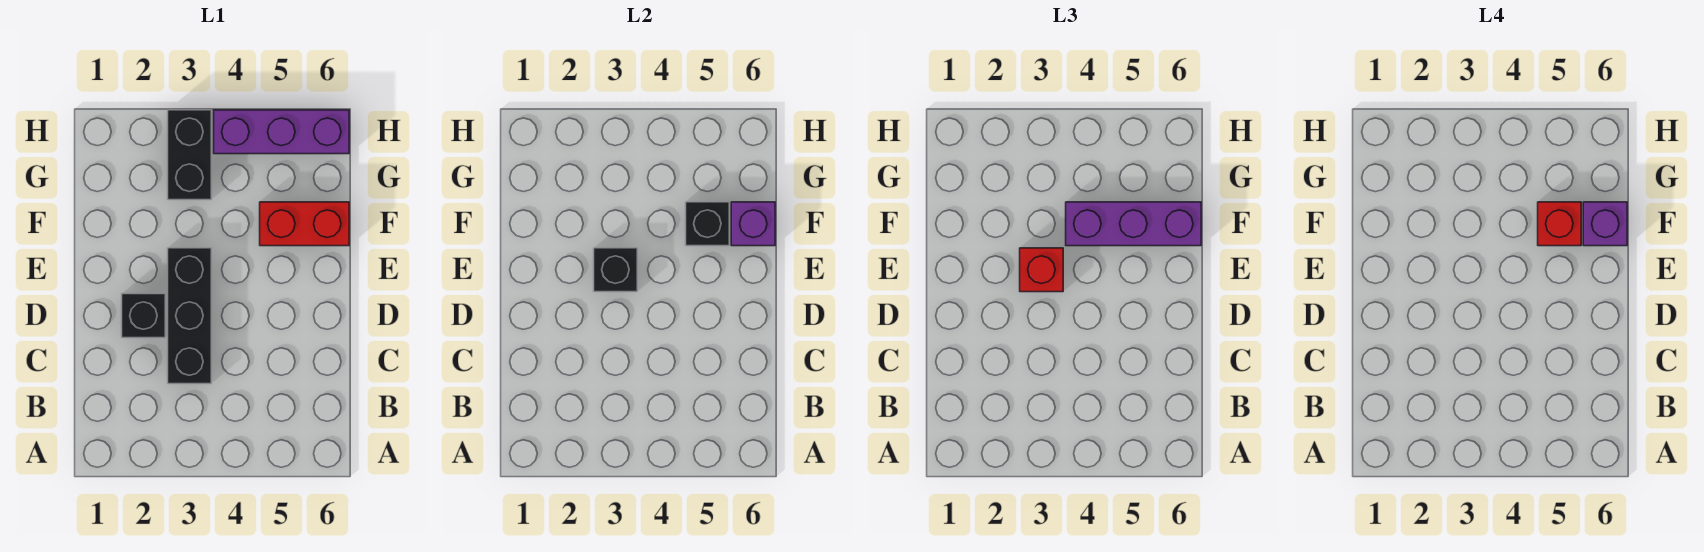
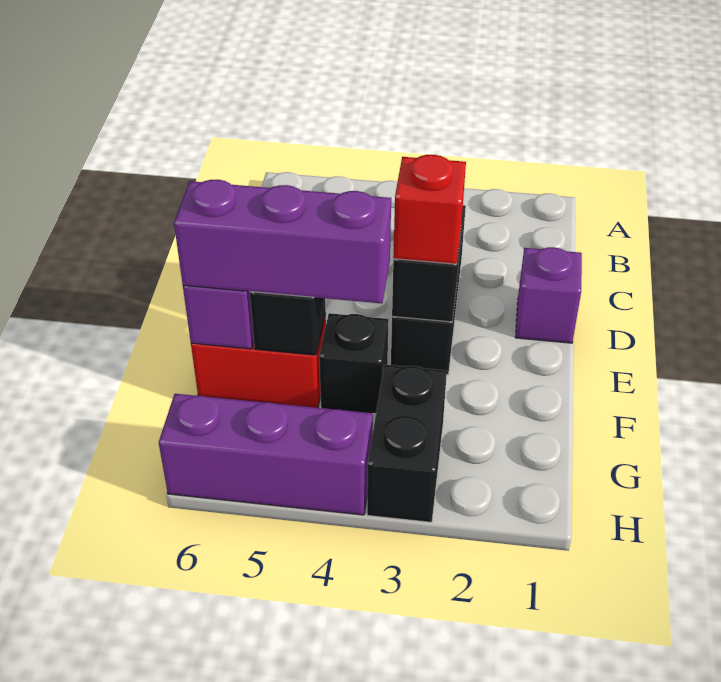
black 1x1 brick [122,294,165,338] -> black 1x1 brick moved to [319,313,389,414]
red 1x1 brick [1538,202,1581,246] -> none
purple 1x1 brick [1583,202,1627,246] -> purple 1x1 brick moved to [515,247,582,343]

